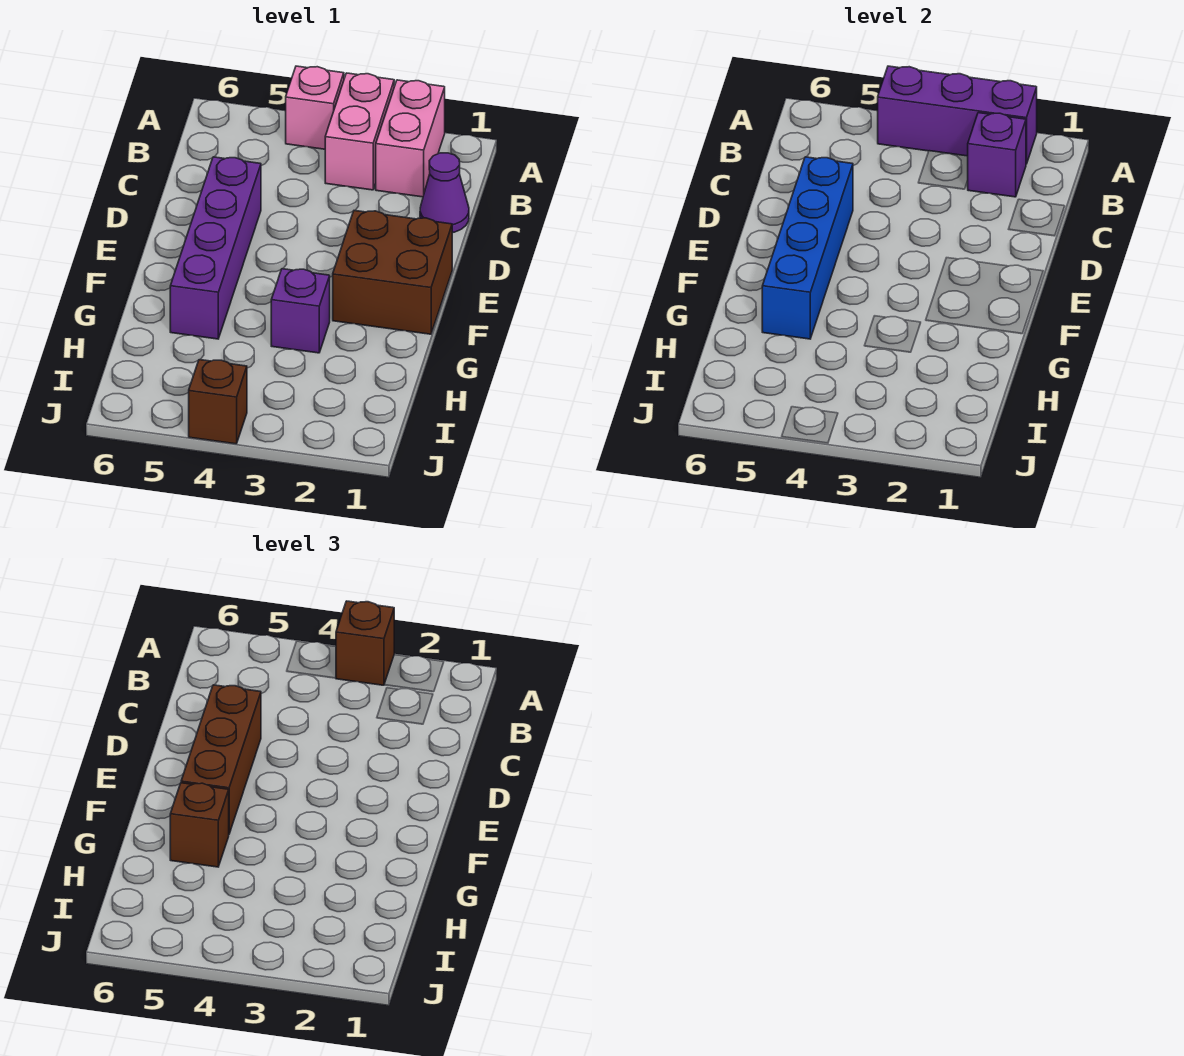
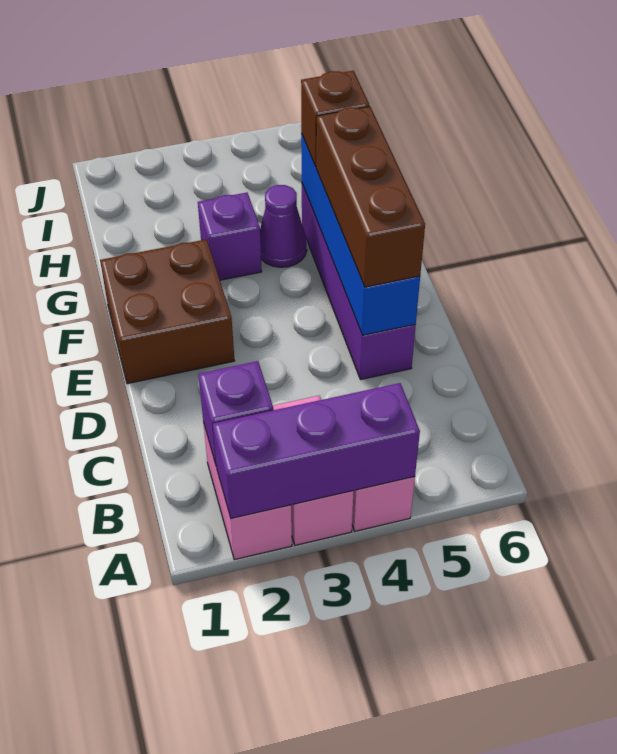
brown 1x1 brick [336,601,394,685] -> none
purple 1x1 cone [420,153,469,233] -> purple 1x1 cone moved to [260,185,307,267]
brown 1x1 brick [189,360,247,444] -> none

